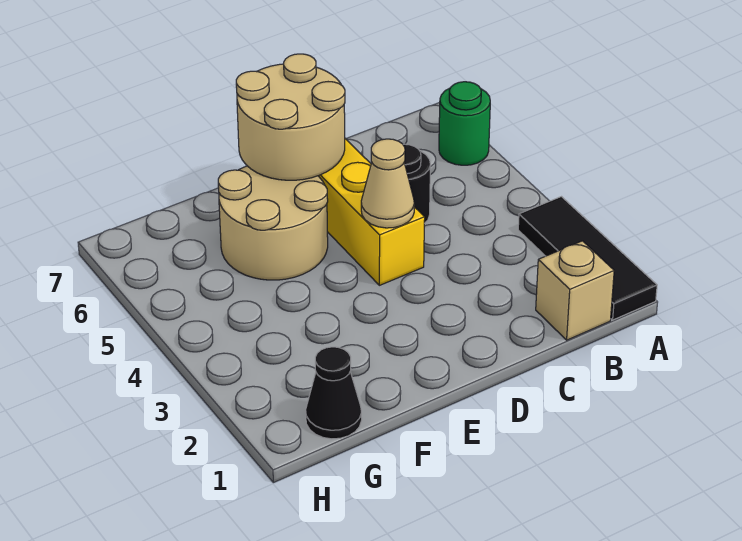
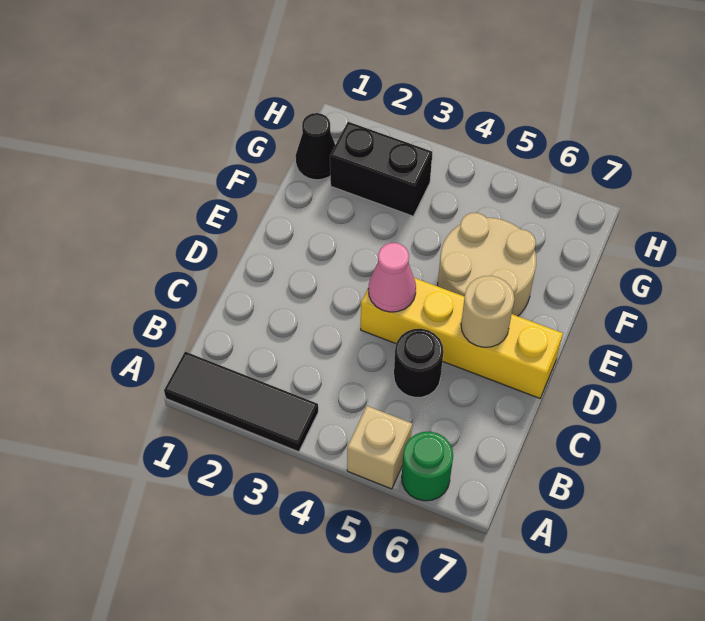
tan 1x1 brick [536,241,614,340] -> tan 1x1 brick moved to [347,406,412,489]
tan 1x1 cone [361,139,414,228] -> pink 1x1 cone [368,243,416,312]
tan 2x2 round brick [236,54,345,180] -> tan 1x1 round brick [461,276,514,347]
none -> black 1x2 brick [330,122,432,216]

